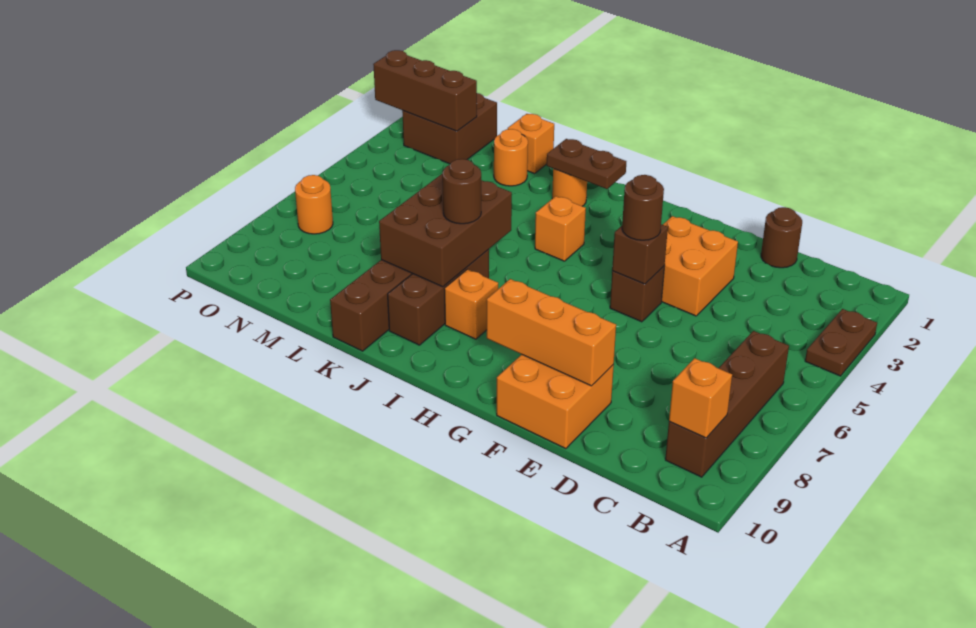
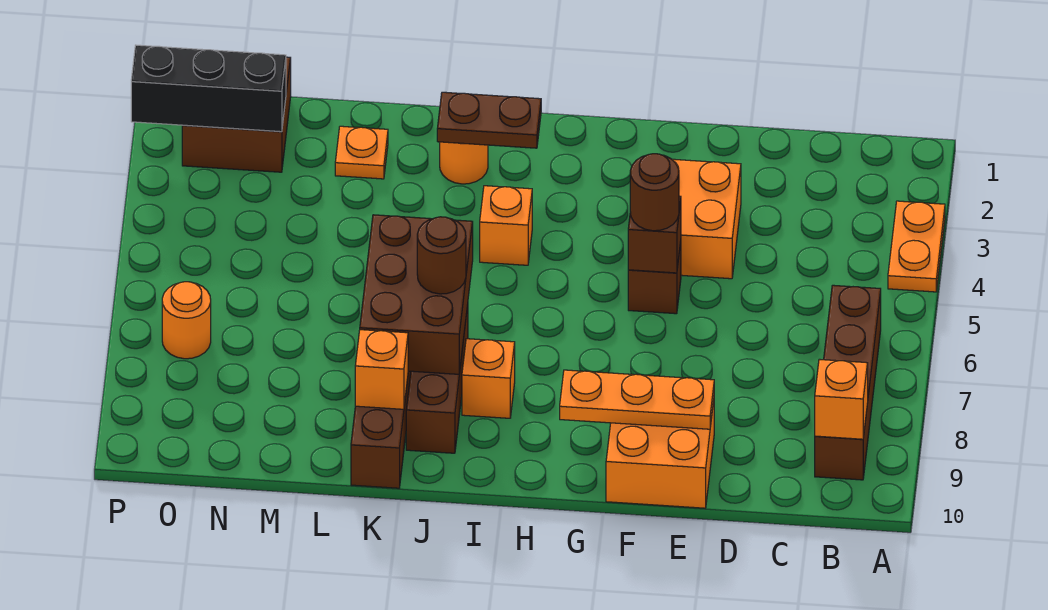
brown 1x2 plate [805,309,877,376] -> orange 1x2 plate [888,201,945,292]
brown 1x1 round brick [761,207,802,268] -> none
orange 1x3 brick [487,279,616,386] -> orange 1x3 plate [560,370,714,429]
orange 1x1 brick [508,114,554,174] -> orange 1x1 brick moved to [355,330,408,409]
orange 1x1 round brick [494,129,528,186] -> orange 1x1 plate [335,126,388,179]
brown 1x3 brick [373,50,477,131] -> black 1x3 brick [131,45,286,132]

